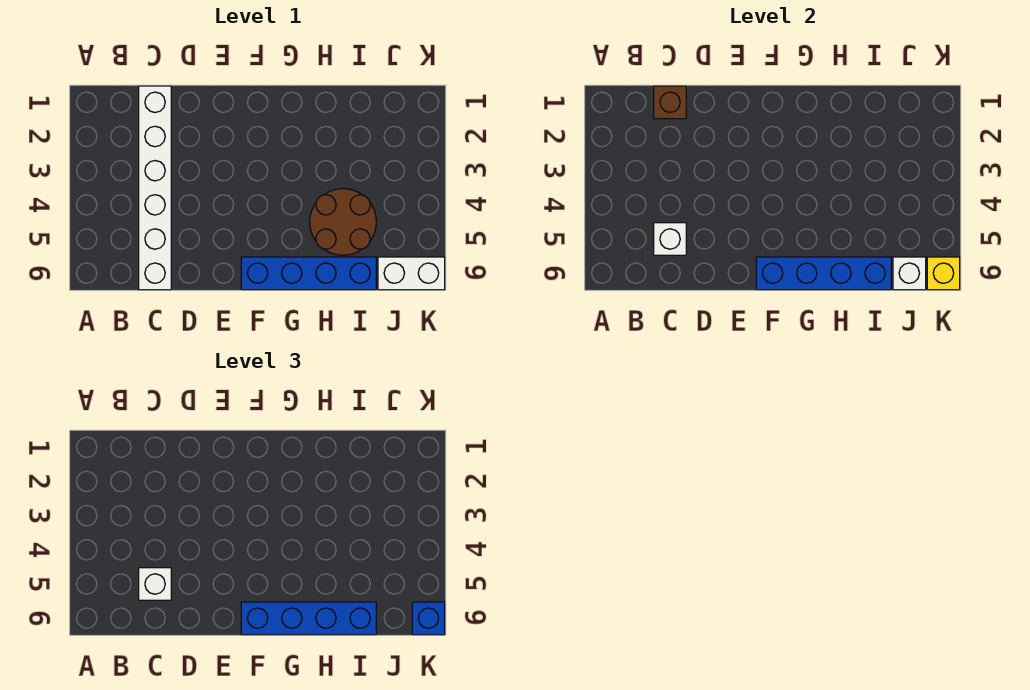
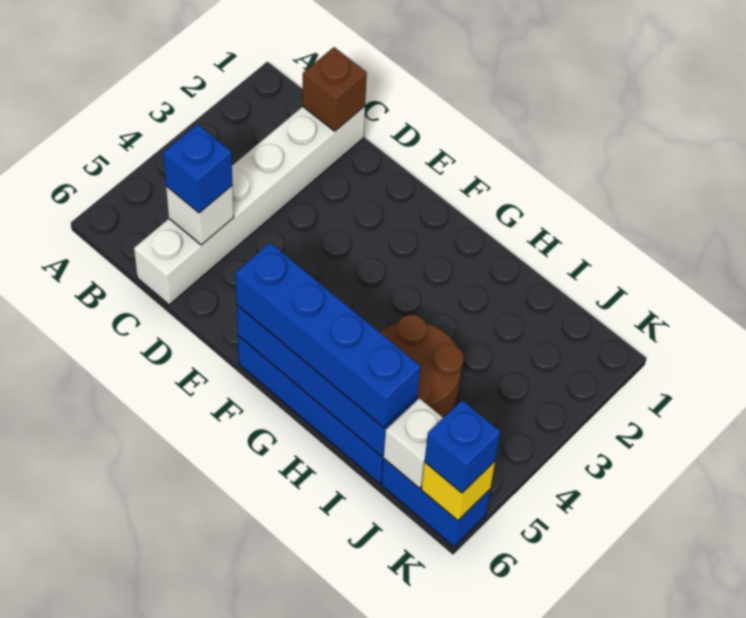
white 1x1 brick [139,568,171,600] -> blue 1x1 brick [163,124,233,213]
white 1x2 brick [378,257,445,290] -> blue 1x2 brick [381,459,490,547]

